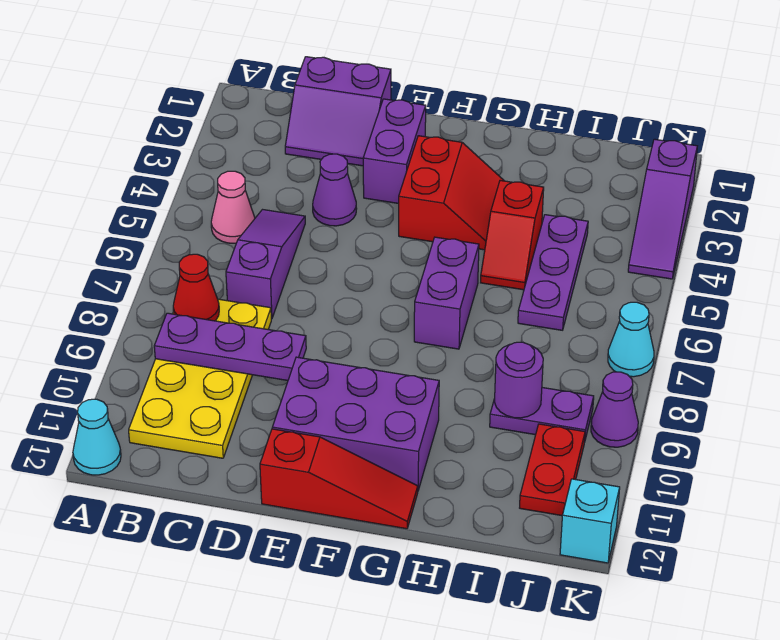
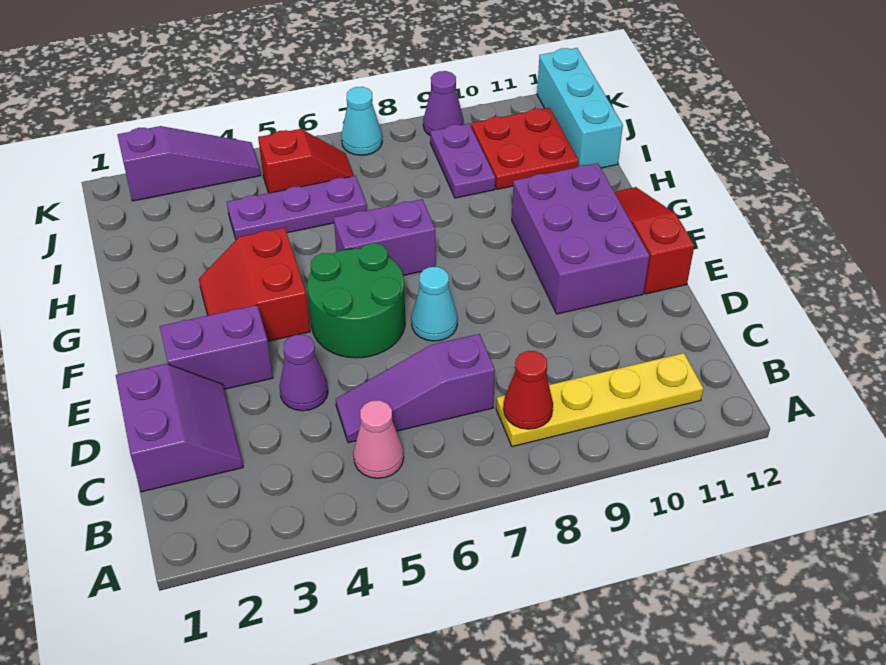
cyan 1x1 cone [73,399,121,475] -> cyan 1x1 cone moved to [411,267,457,341]
yellow 2x4 plate [129,299,271,458] -> yellow 1x4 plate [496,353,703,447]
purple 1x3 plate [154,313,306,380] -> none
none -> green 2x2 round brick [307,243,405,358]
red 2x2 slope [399,136,504,250] -> red 2x2 slope turned to [199,228,310,341]
red 1x2 slope [481,180,544,290] -> red 1x2 slope moved to [258,129,354,193]
purple 1x1 round brick [495,342,543,418] -> none
red 1x2 plate [520,424,585,516] -> red 2x2 plate [471,108,579,189]
cyan 1x1 brick [560,479,620,563] -> cyan 1x3 brick [537,48,623,168]

